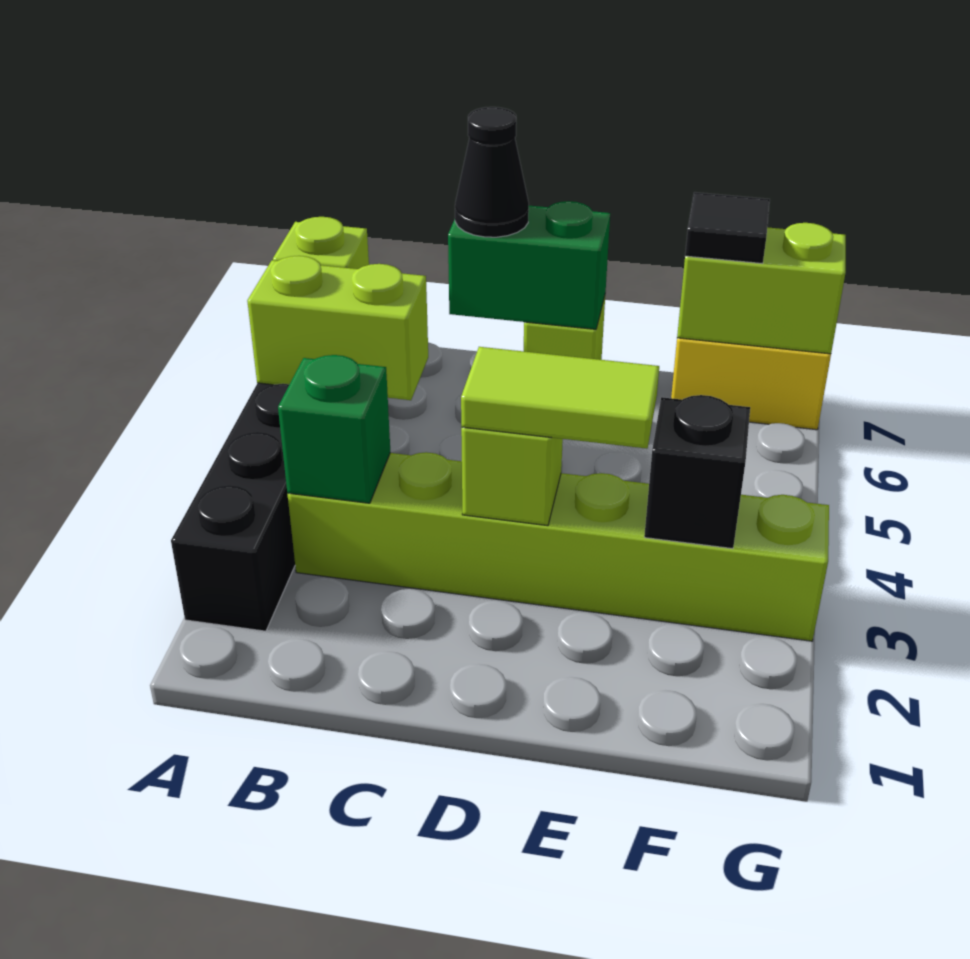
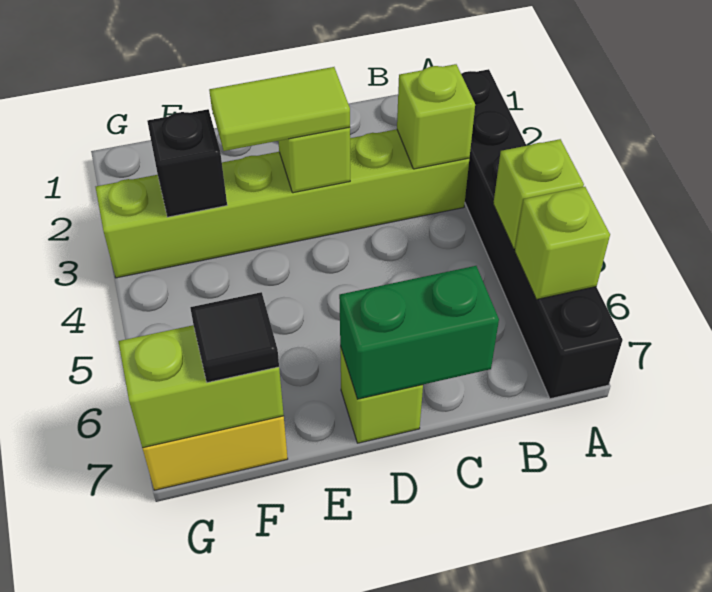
lime 1x2 brick [247,256,428,400] -> lime 1x1 brick [493,139,584,249]
green 1x1 brick [278,355,390,503] -> lime 1x1 brick [397,64,475,169]
black 1x1 cone [455,107,529,237] -> none

